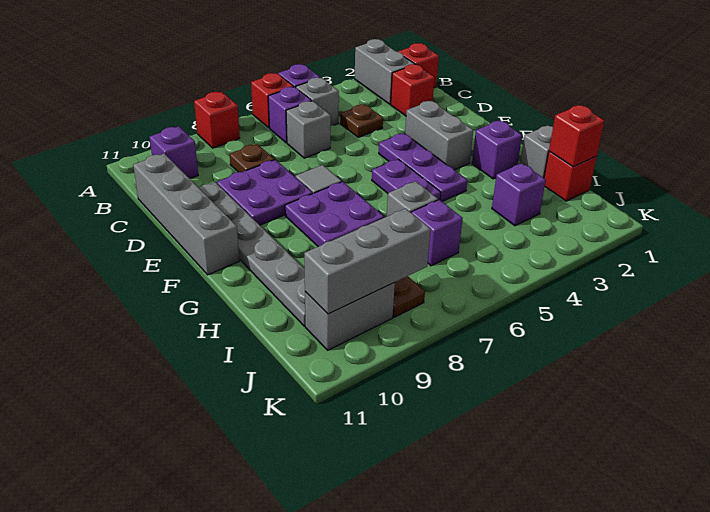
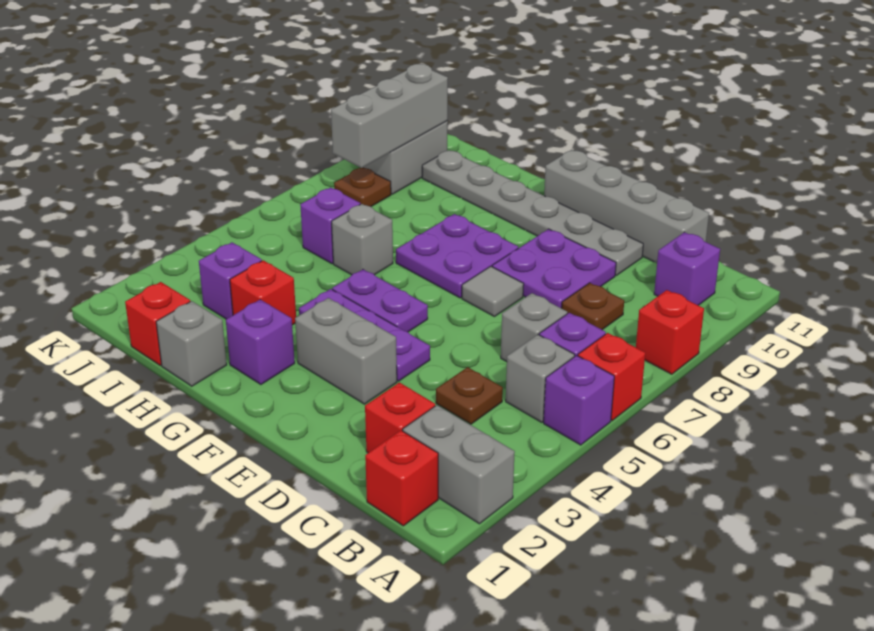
red 1x1 brick [549,105,604,167] -> red 1x1 brick moved to [230,260,296,325]

